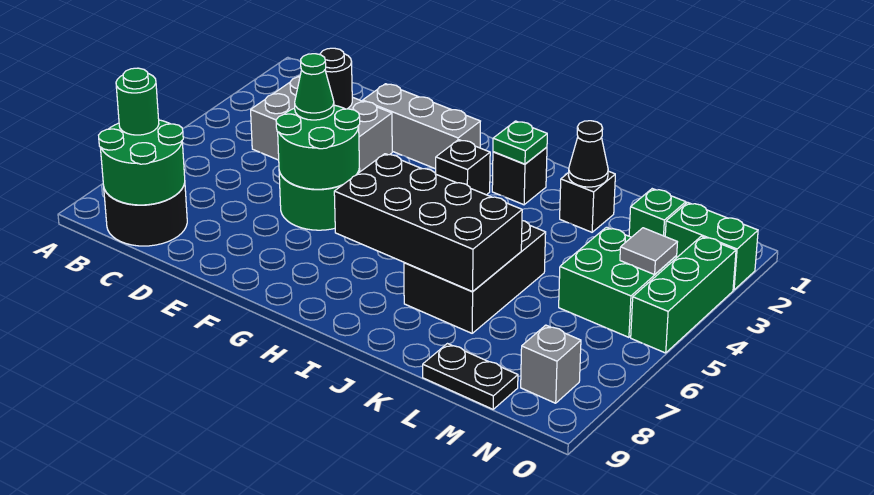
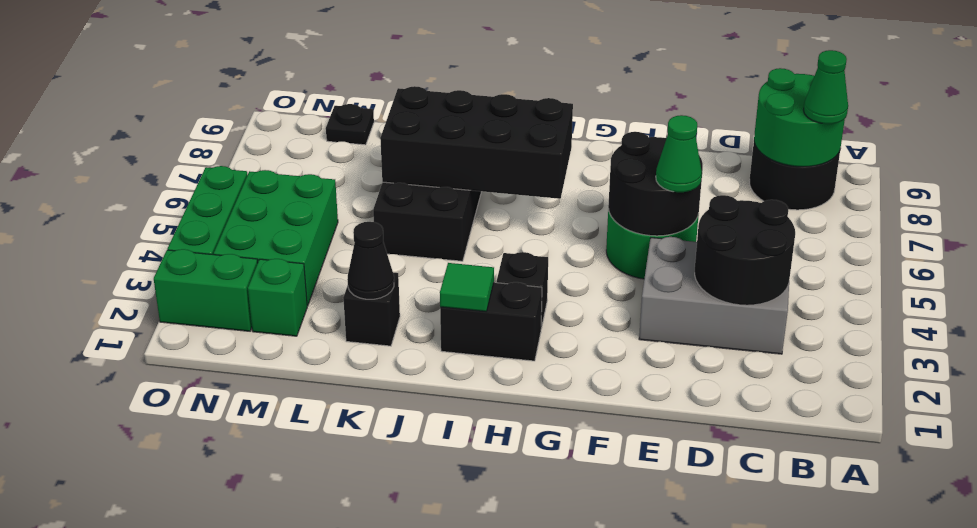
green 1x1 round brick [116,68,159,135] -> green 1x1 cone [804,50,848,124]
black 1x1 round brick [320,48,352,109] -> black 2x2 round brick [695,195,795,305]
grey 1x3 brick [363,84,480,169] -> none
green 2x2 round brick [276,105,360,189] -> black 2x2 round brick [608,132,703,236]
black 1x1 brick [492,147,547,205] -> black 1x2 brick [440,282,542,361]
green 1x1 plate [493,121,547,164] -> green 1x1 tile [440,263,494,311]
black 1x2 plate [423,344,518,409] -> black 1x1 plate [326,104,374,145]
green 2x2 brick [559,227,677,337] -> green 2x3 brick [214,170,338,306]
grey 1x1 tile [620,228,677,275] -> none
grey 1x1 brick [521,325,581,403] -> none

